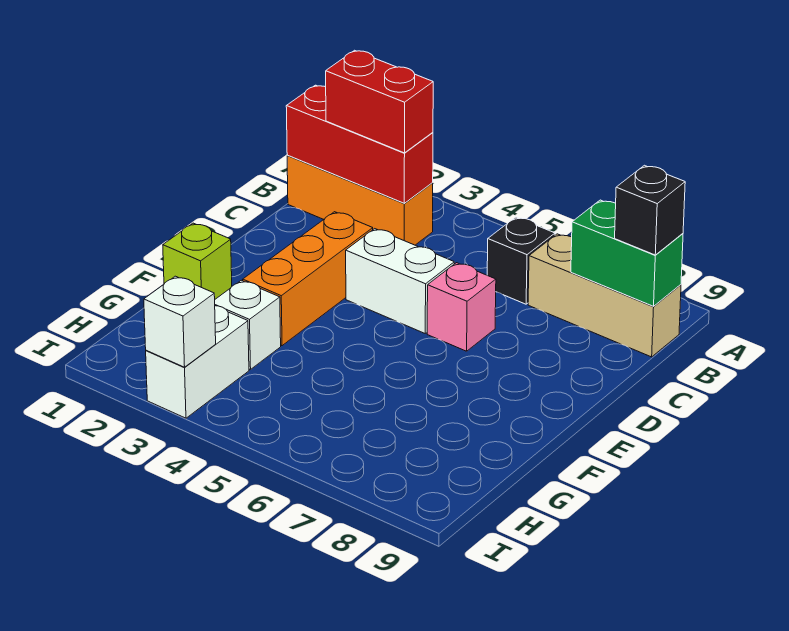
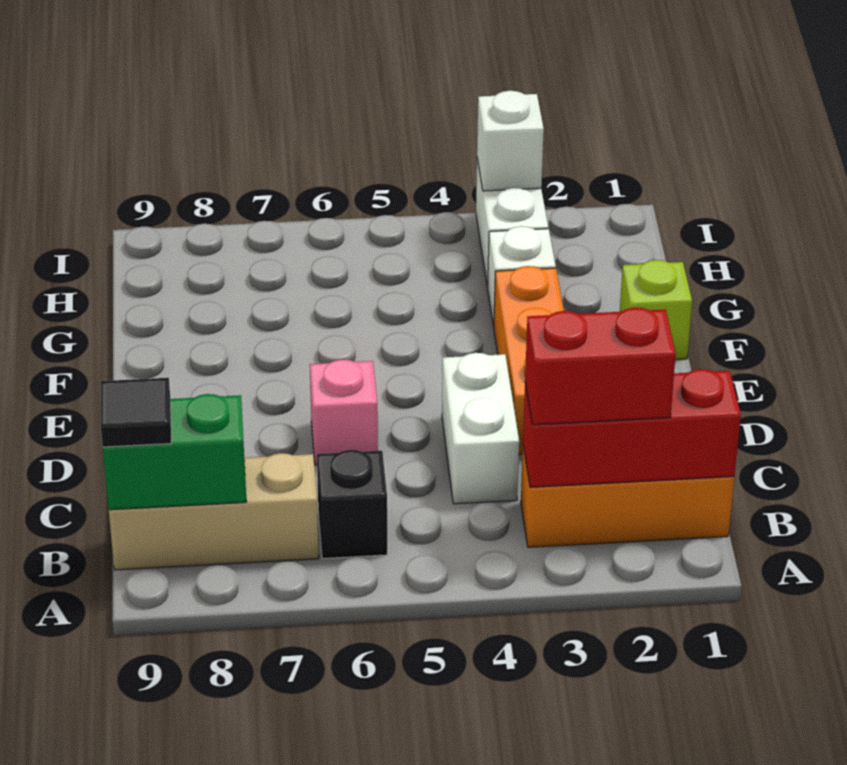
black 1x1 brick [615,165,685,255] -> black 1x1 tile [101,378,171,447]
white 1x2 brick [346,229,454,333] -> white 1x2 brick turned to [442,353,519,504]

